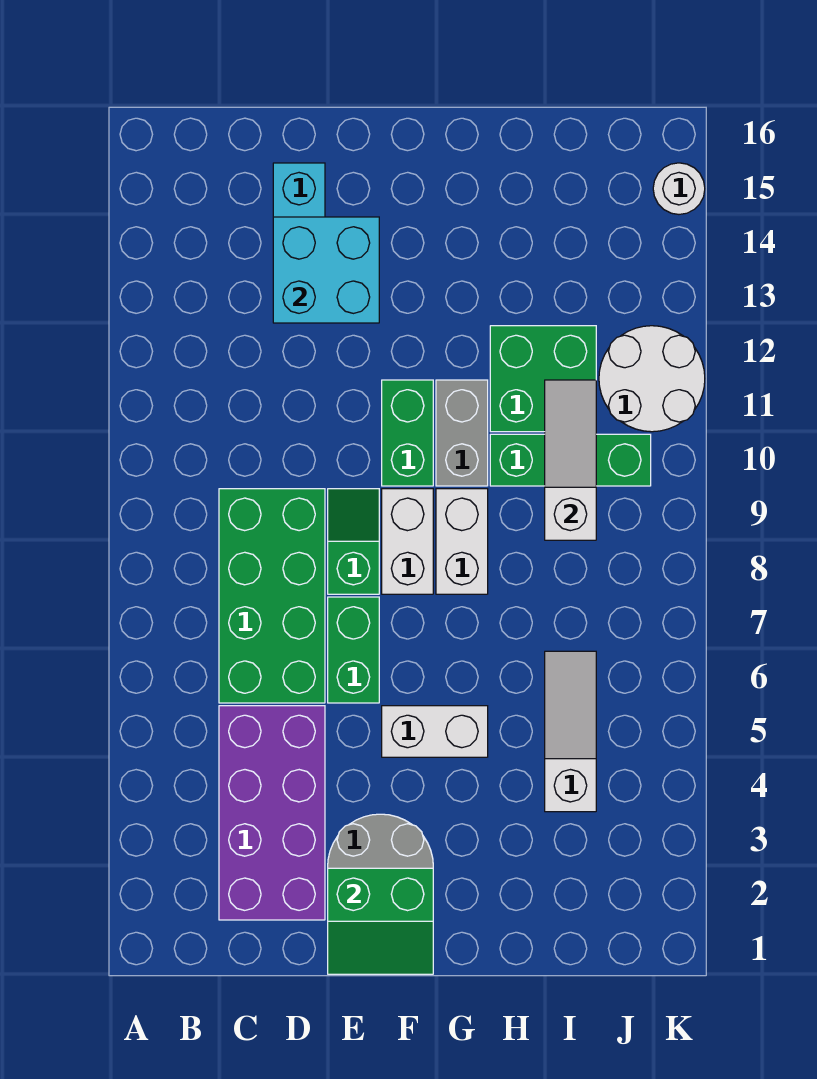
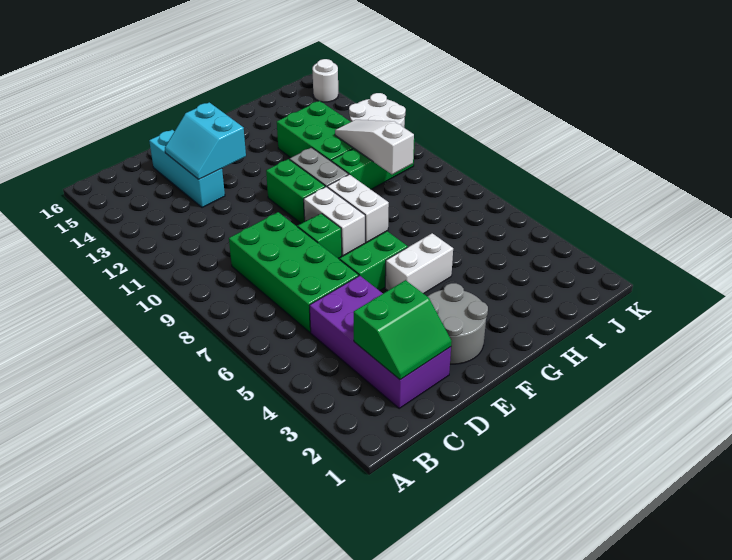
cyan 2x2 brick [273,217,379,323] -> cyan 2x2 slope [165,102,246,179]
green 2x2 slope [328,868,433,974] -> green 2x2 slope moved to [354,280,452,380]
green 1x2 brick [328,597,379,703] -> green 1x2 brick turned to [340,231,408,291]
green 2x2 brick [490,326,596,432] -> green 2x3 brick [277,101,354,161]
white 1x3 slope [545,651,596,812] -> none

